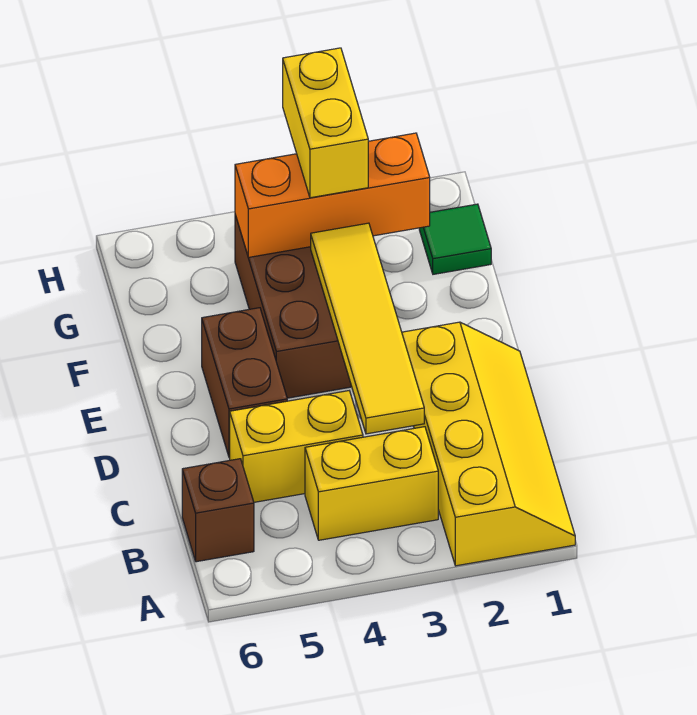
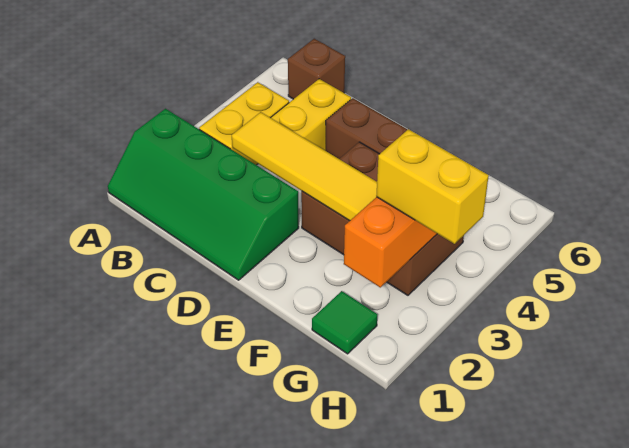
yellow 2x4 slope [402,322,575,566] -> green 2x4 slope [108,109,299,280]

